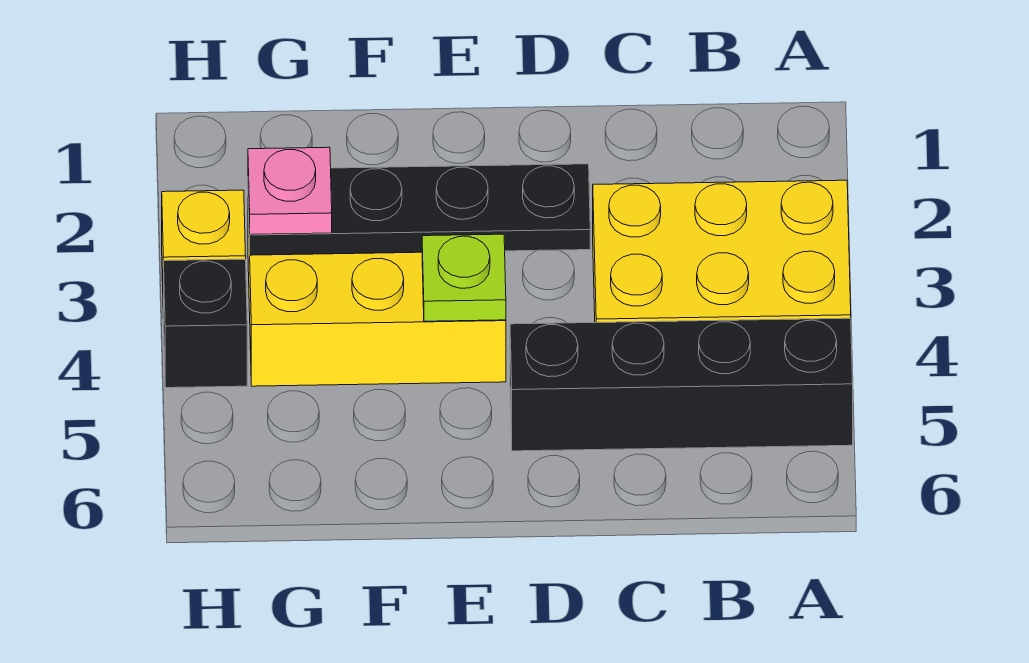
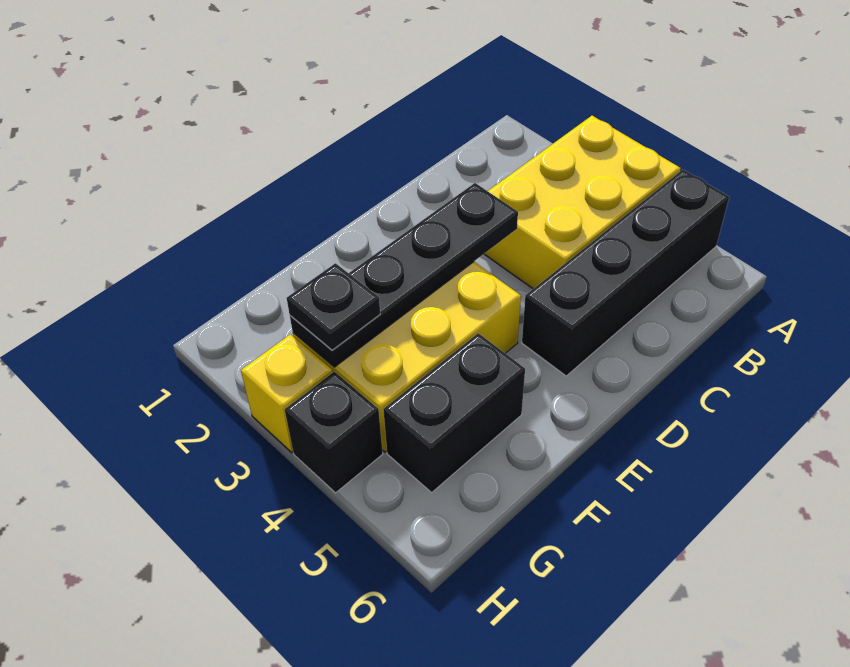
lime 1x1 plate [422,234,506,321] -> none
none -> black 1x2 brick [383,333,525,492]
pink 1x1 plate [248,147,332,235] -> black 1x1 plate [287,263,380,350]

